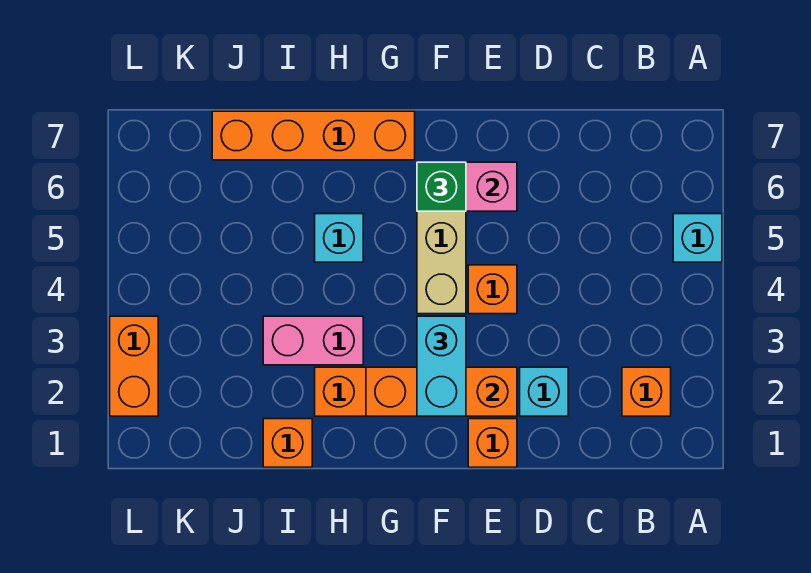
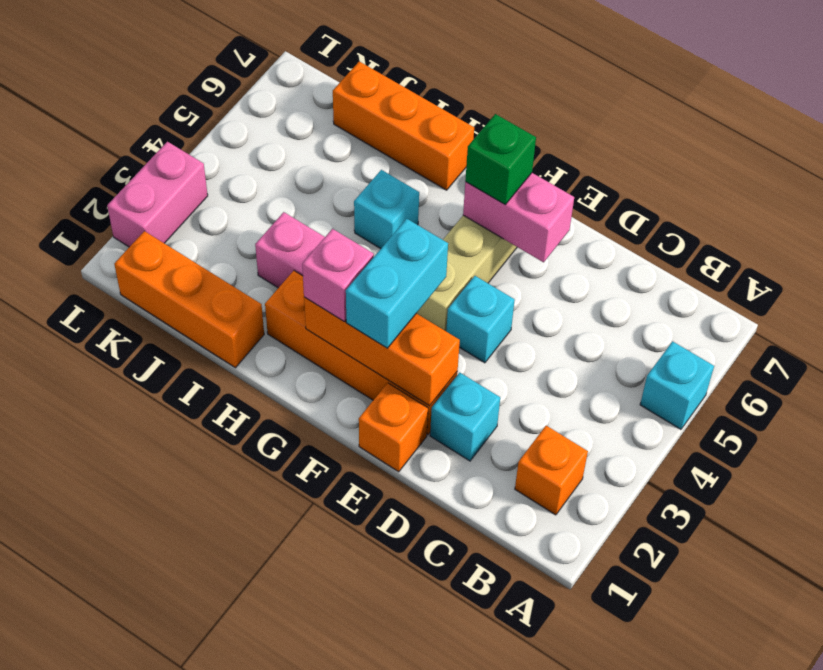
orange 1x1 brick [468,265,517,314] -> cyan 1x1 brick [446,276,515,363]
none -> pink 1x1 brick [302,229,374,321]
orange 1x4 brick [212,111,415,160] -> orange 1x3 brick [333,61,474,190]
orange 1x1 brick [263,419,312,467] -> orange 1x3 brick [114,231,264,368]
orange 1x2 brick [110,316,158,416] -> pink 1x2 brick [107,142,208,247]

